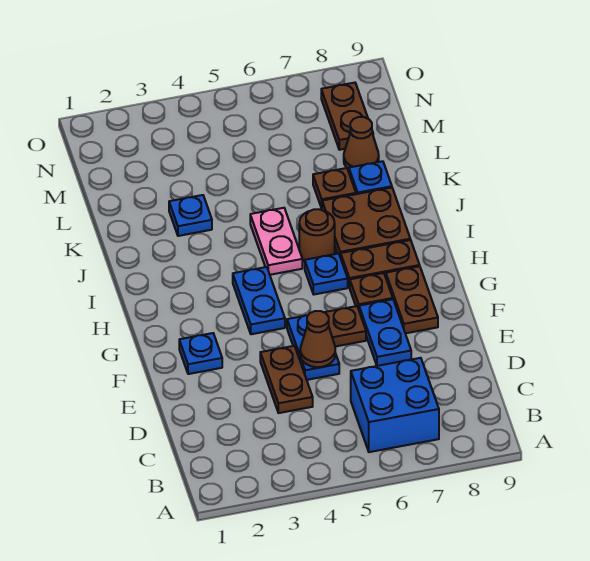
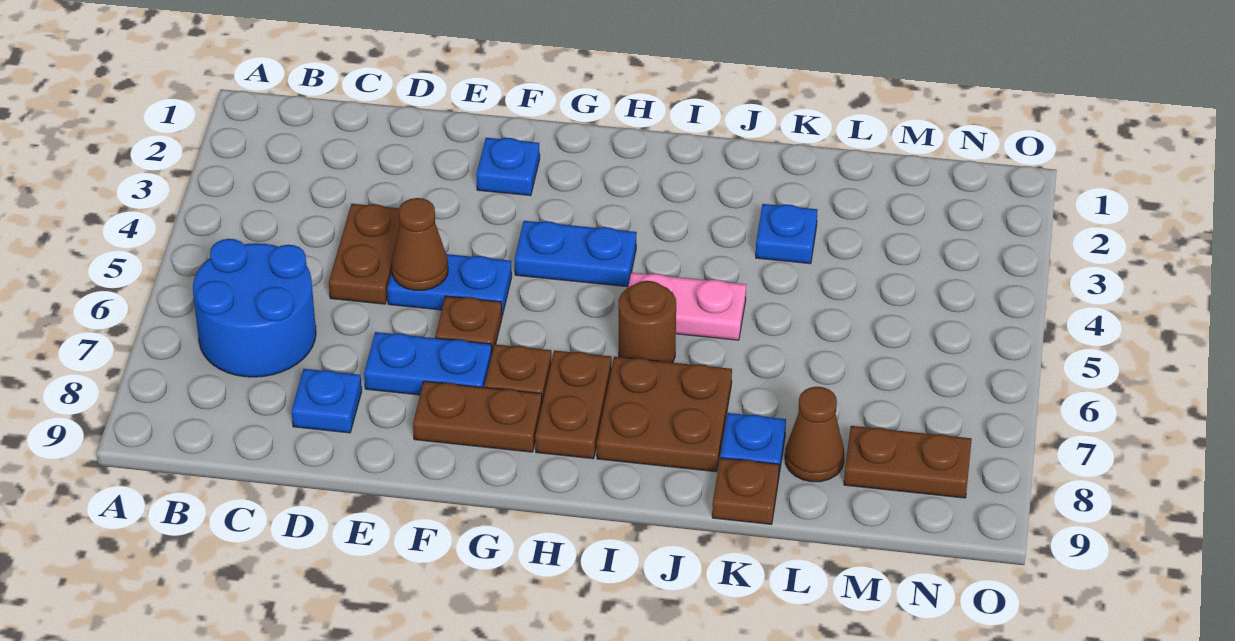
blue 2x2 brick [351,358,439,452] -> blue 2x2 round brick [193,239,316,377]
brown 1x2 plate [260,346,313,413] -> brown 1x2 plate turned to [329,204,400,304]
blue 1x1 plate [305,254,348,294] -> blue 1x1 plate moved to [291,369,362,433]
brown 1x1 plate [313,168,356,208] -> brown 1x1 plate moved to [712,458,779,524]

